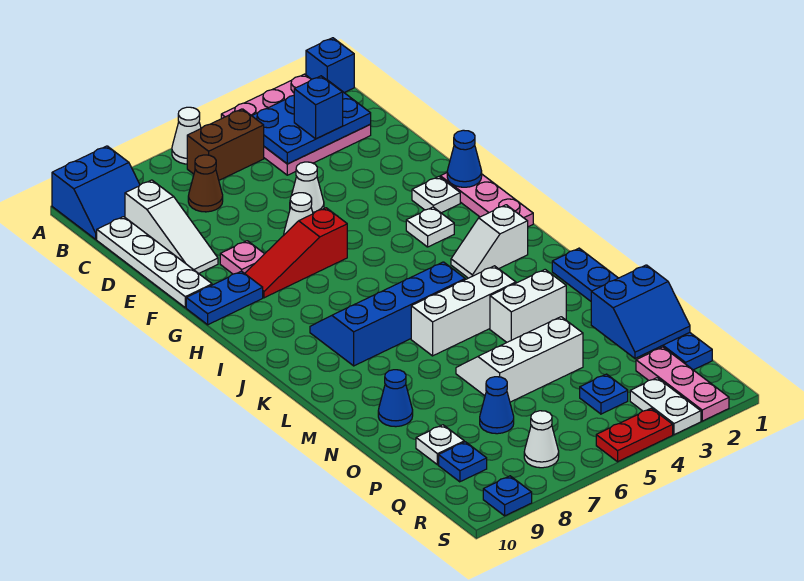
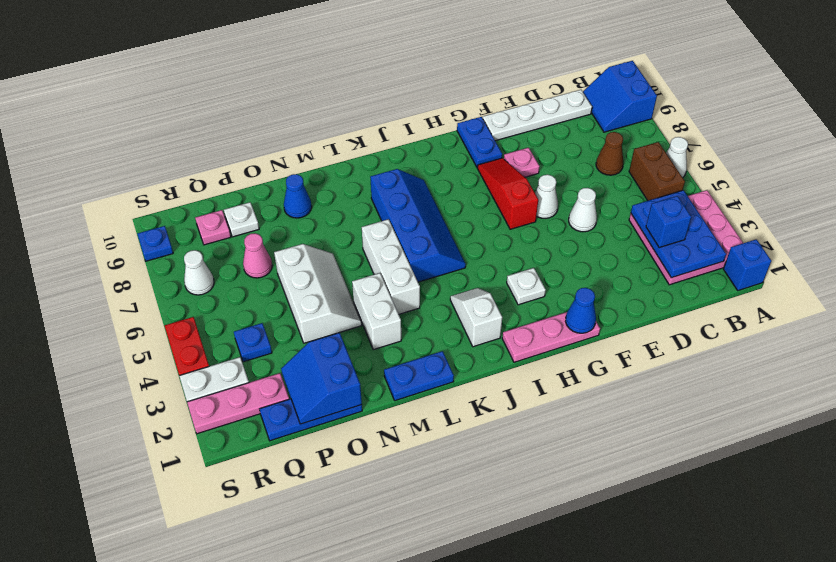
white 1x3 slope [125,180,218,273] -> none
white 1x1 plate [412,177,460,213] -> none
blue 1x1 cone [480,377,514,434] -> pink 1x1 cone [243,233,272,278]
blue 1x1 plate [439,442,487,482] -> pink 1x1 plate [195,210,231,245]

